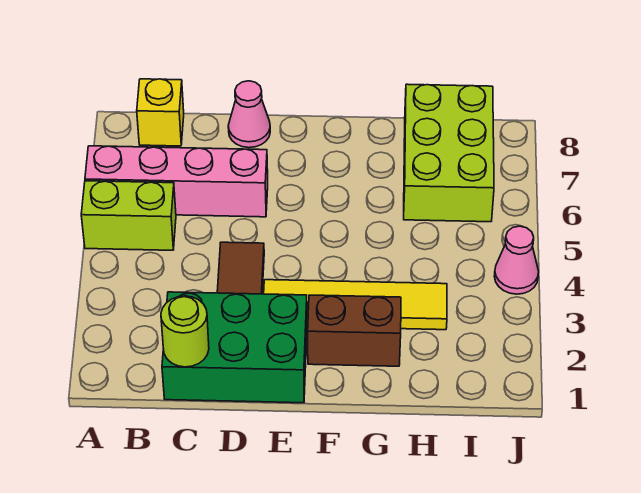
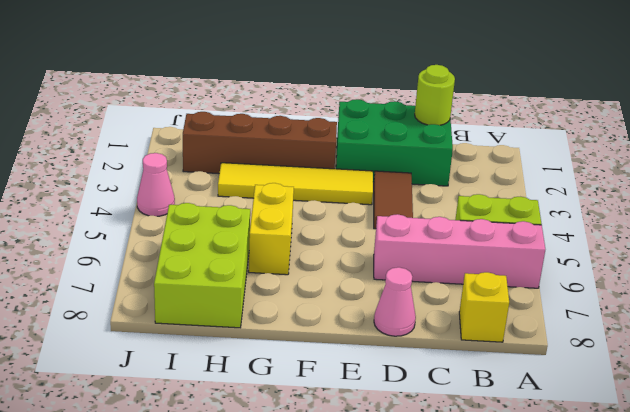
brown 1x2 brick [308,295,401,366] -> brown 1x4 brick [183,112,337,174]
none -> yellow 1x2 brick [249,183,294,275]

